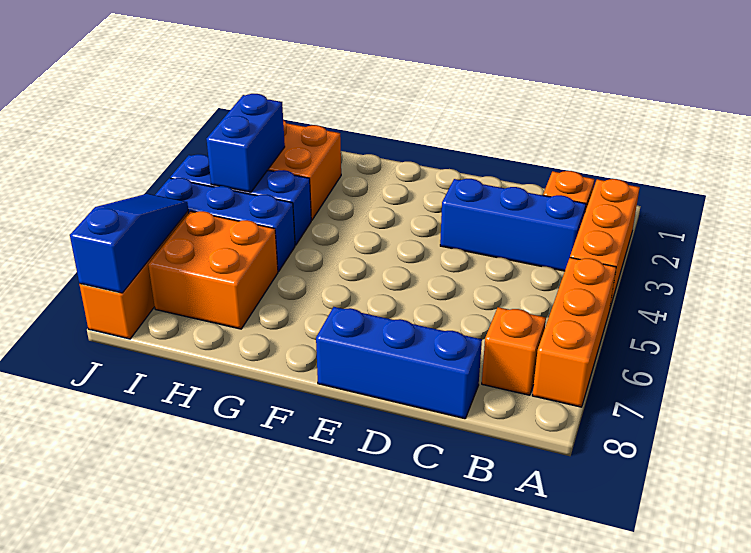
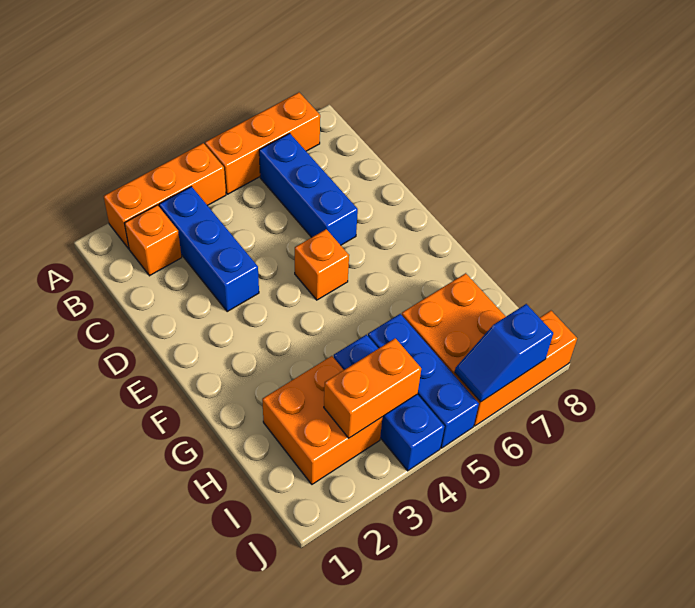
orange 1x1 brick [482,307,546,395] -> orange 1x1 brick moved to [295,229,349,300]
blue 1x3 brick [316,307,482,419] -> blue 1x3 brick moved to [259,133,358,245]
blue 1x2 brick [206,94,285,192] -> orange 1x2 brick [324,338,421,438]
blue 1x3 slope [70,194,188,293] -> blue 1x2 slope [455,304,553,402]

